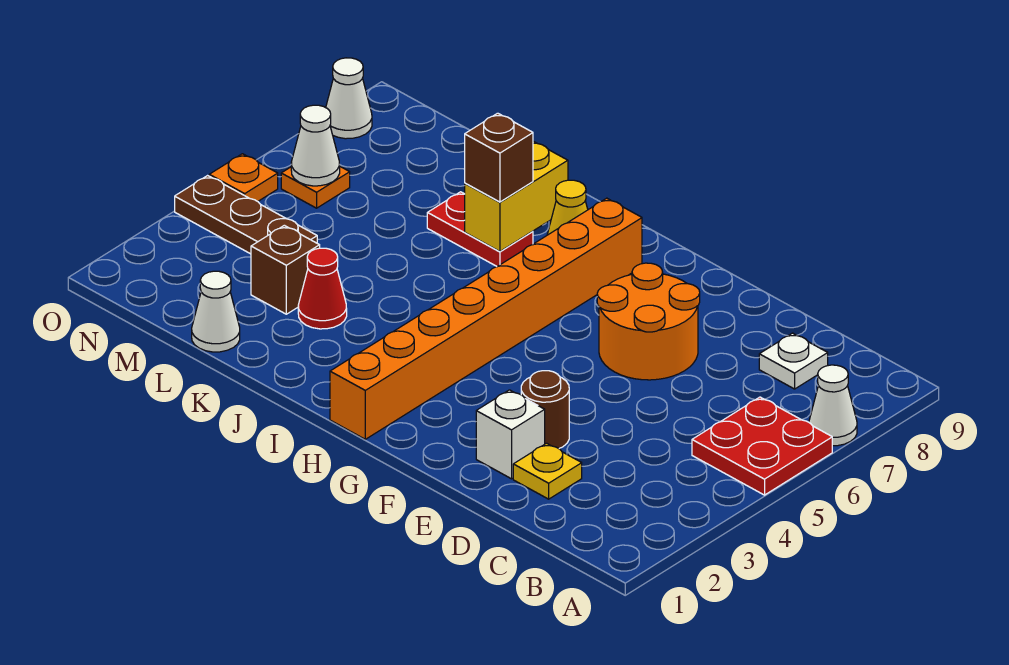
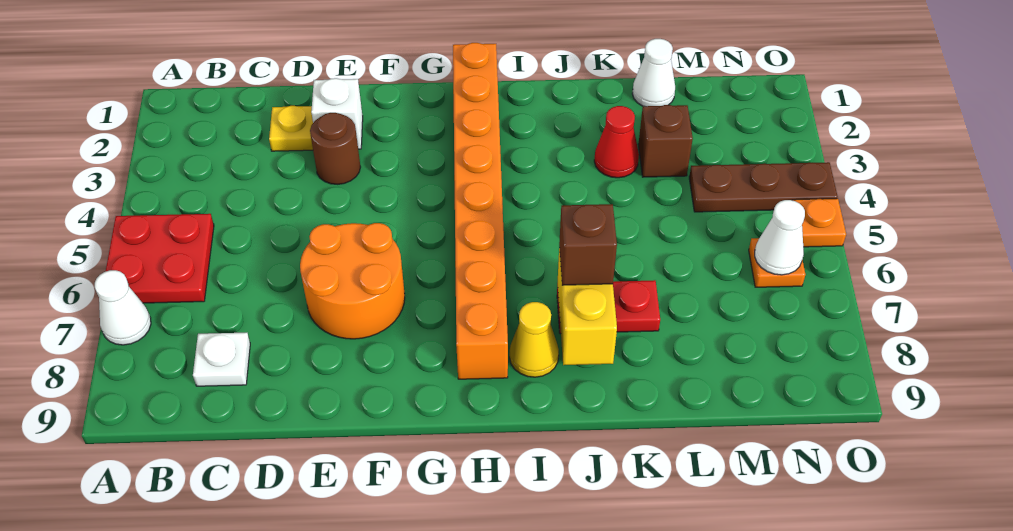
white 1x1 cone [326,58,372,139] -> none

